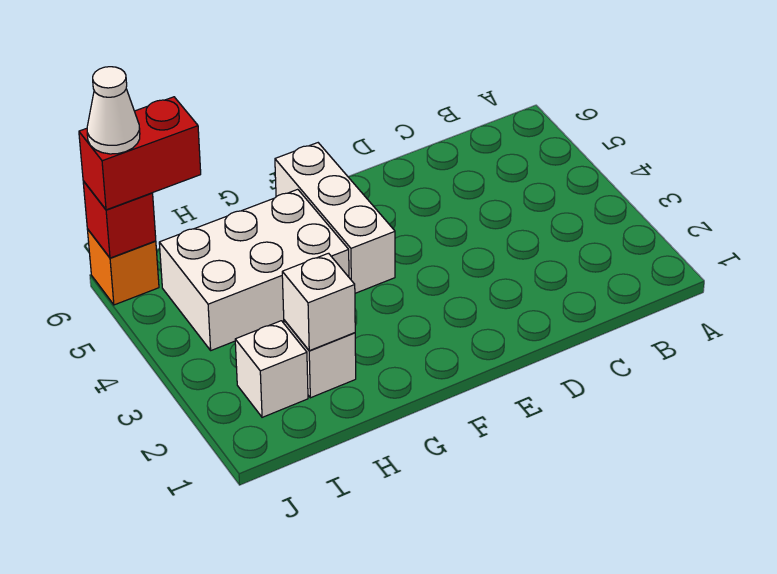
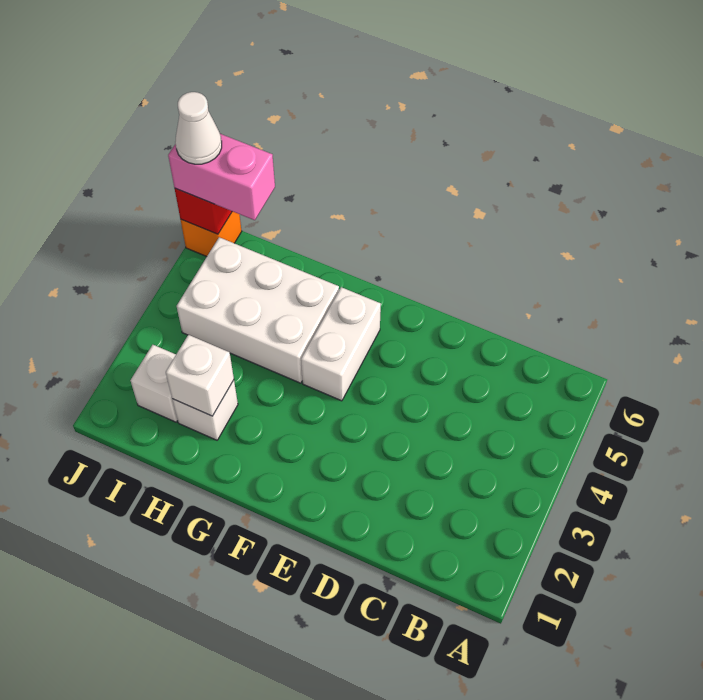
white 1x3 brick [275,143,395,293] -> white 1x2 brick [301,287,381,401]
red 1x2 brick [79,97,201,210] -> pink 1x2 brick [168,134,275,220]

